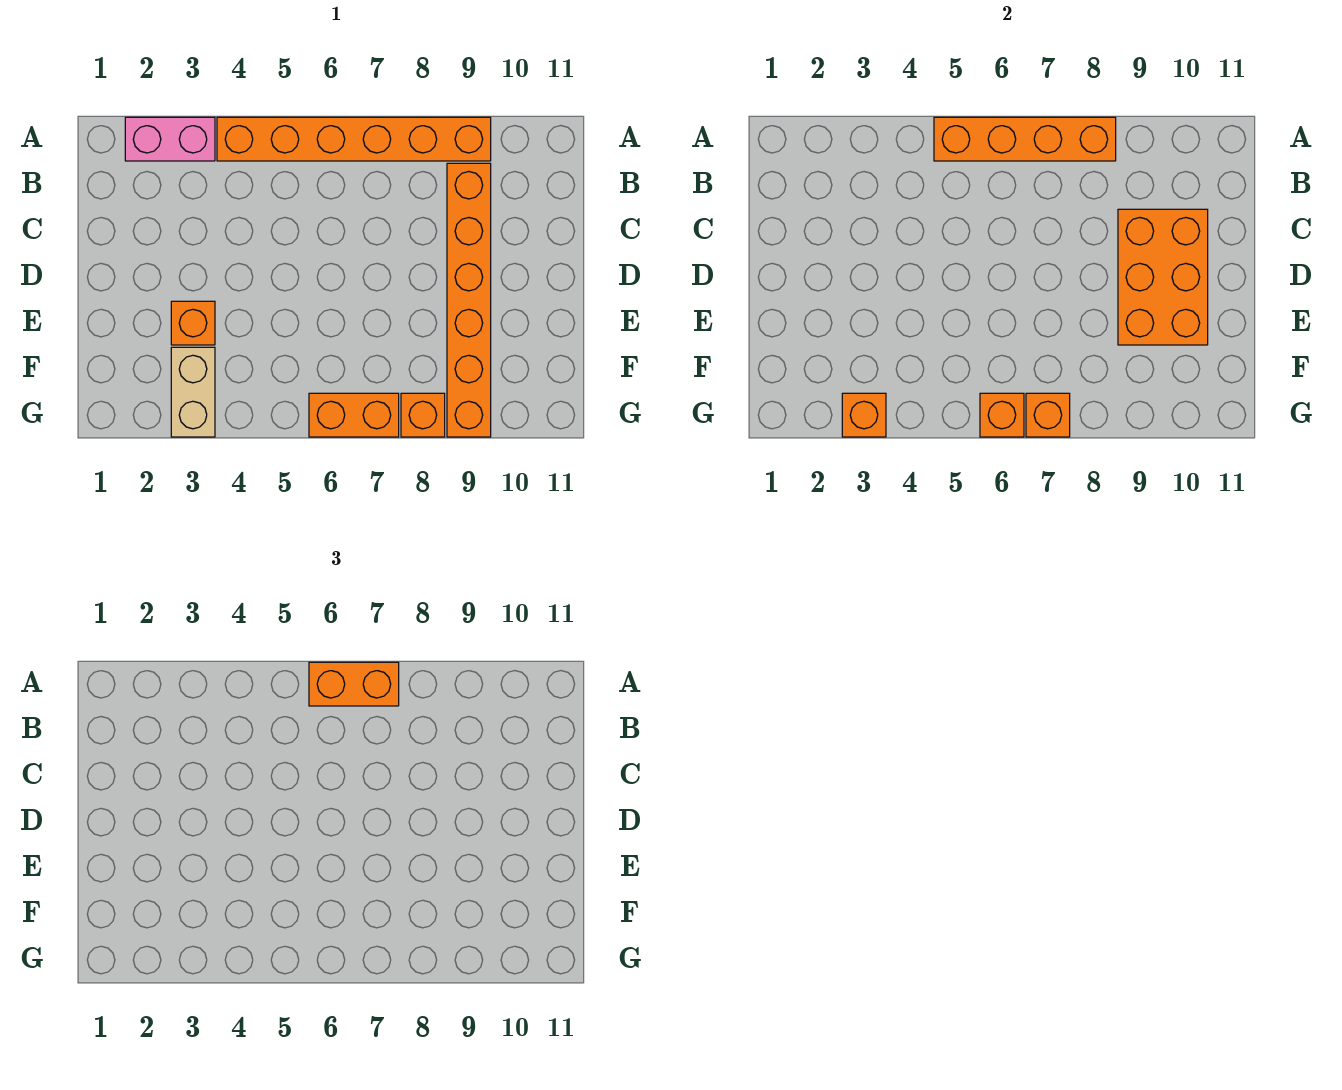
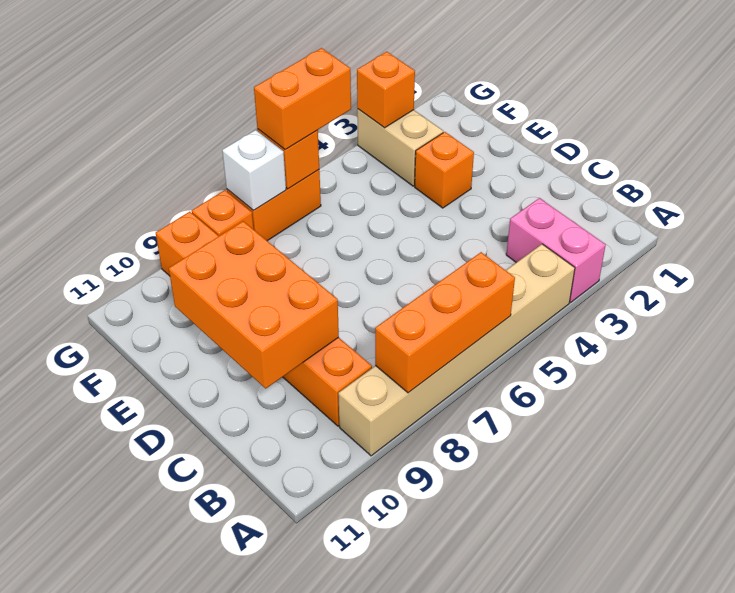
pink 1x2 brick [125,117,215,161] -> pink 1x2 brick turned to [506,198,606,302]
orange 1x6 brick [217,117,491,161] -> tan 1x6 brick [338,244,575,456]
orange 1x4 brick [934,117,1116,161] -> orange 1x3 brick [375,252,515,393]
orange 1x2 brick [309,662,399,706] -> orange 1x2 brick moved to [254,48,351,150]
orange 1x1 brick [1026,393,1070,437] -> white 1x1 brick [222,130,286,210]

